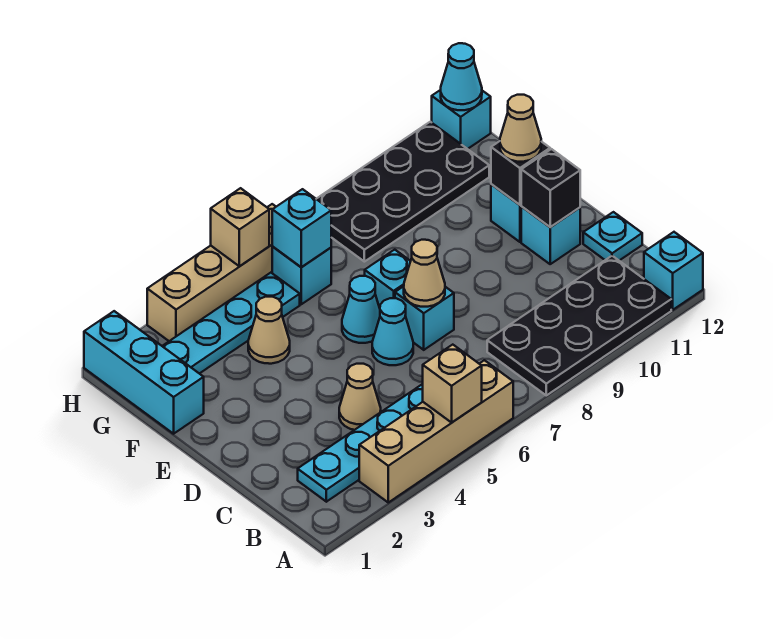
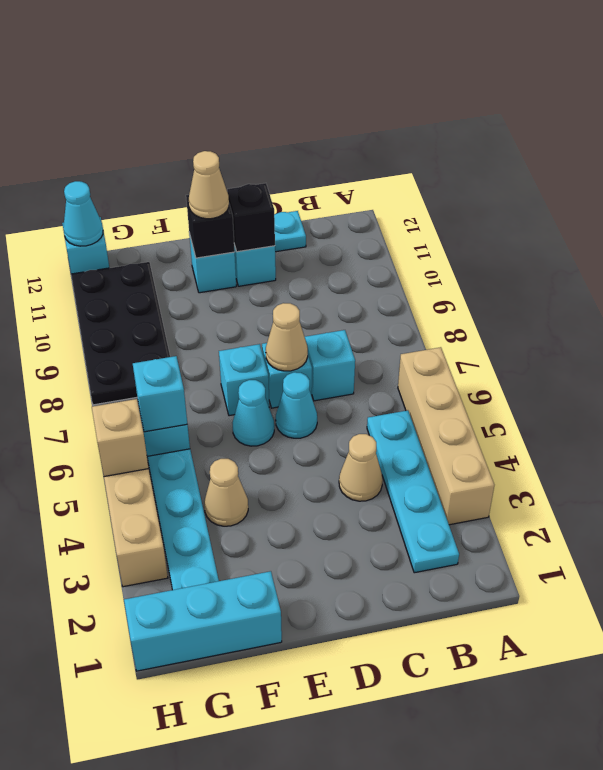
tan 1x1 brick [423,345,482,422] -> none
black 2x4 plate [487,256,671,395] -> none
cyan 1x1 brick [644,232,703,310] -> cyan 1x1 brick moved to [305,330,355,401]

